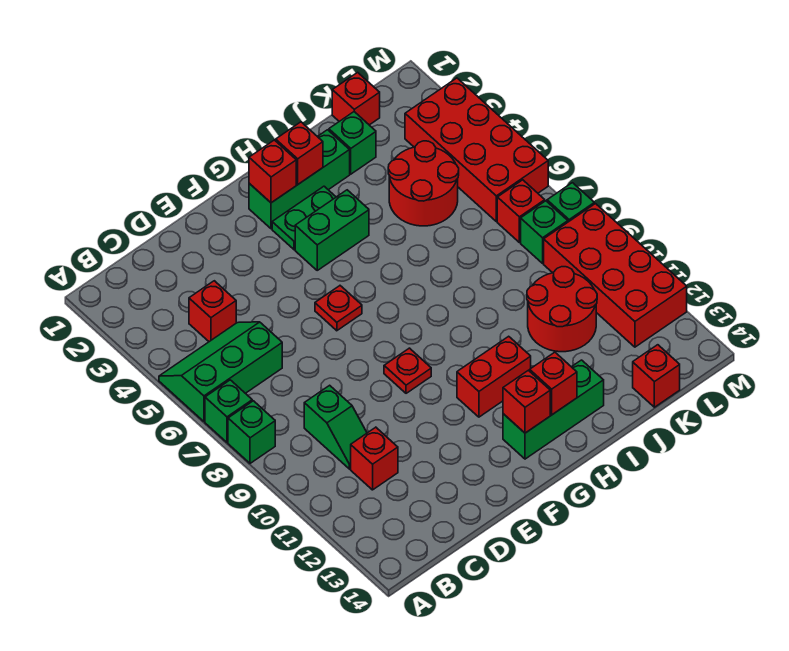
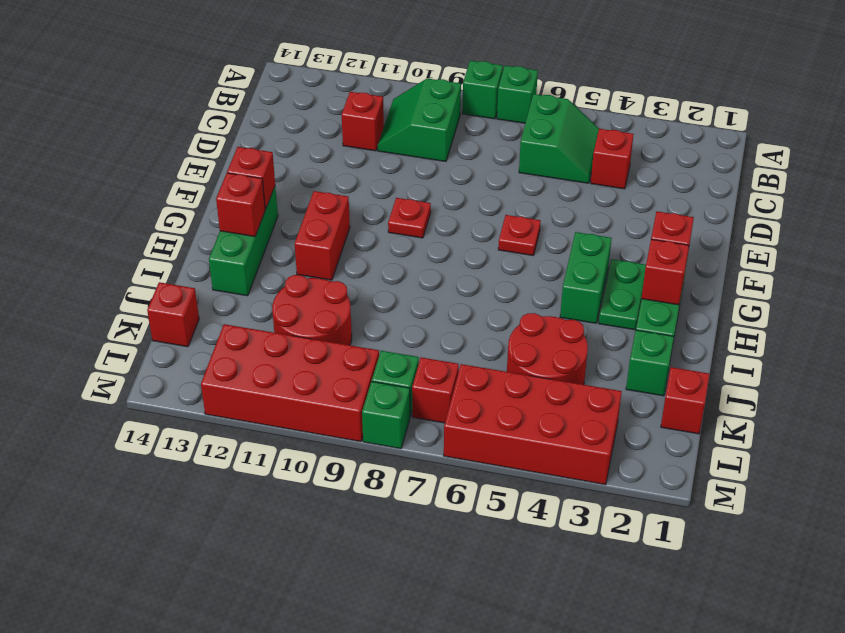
green 2x3 slope [159,322,282,421] -> green 2x2 slope [519,94,599,183]
green 1x2 slope [304,385,367,469] -> green 2x2 slope [378,78,461,162]

